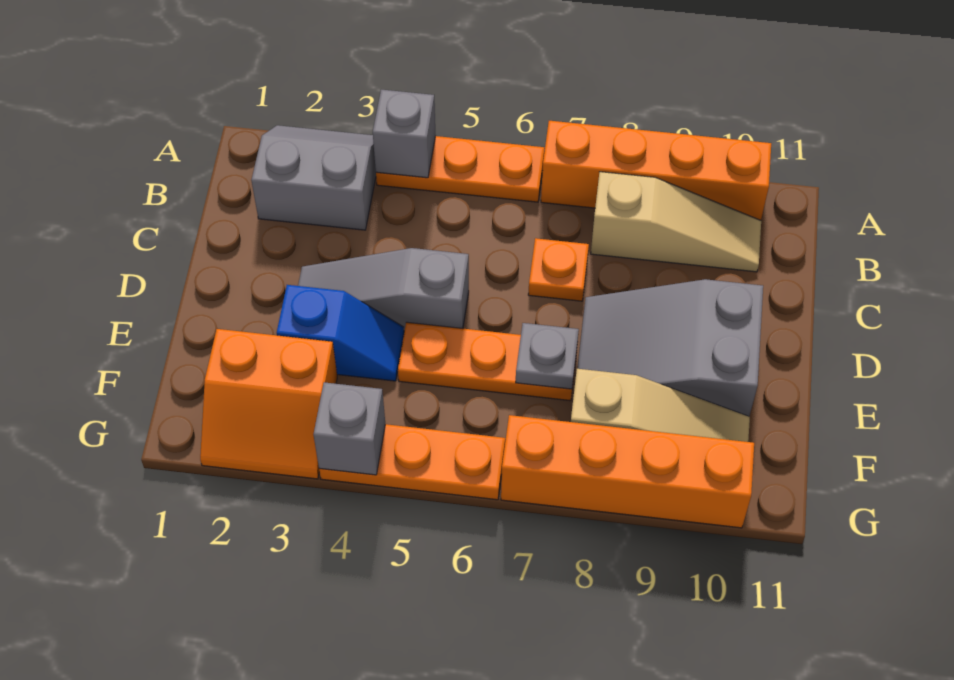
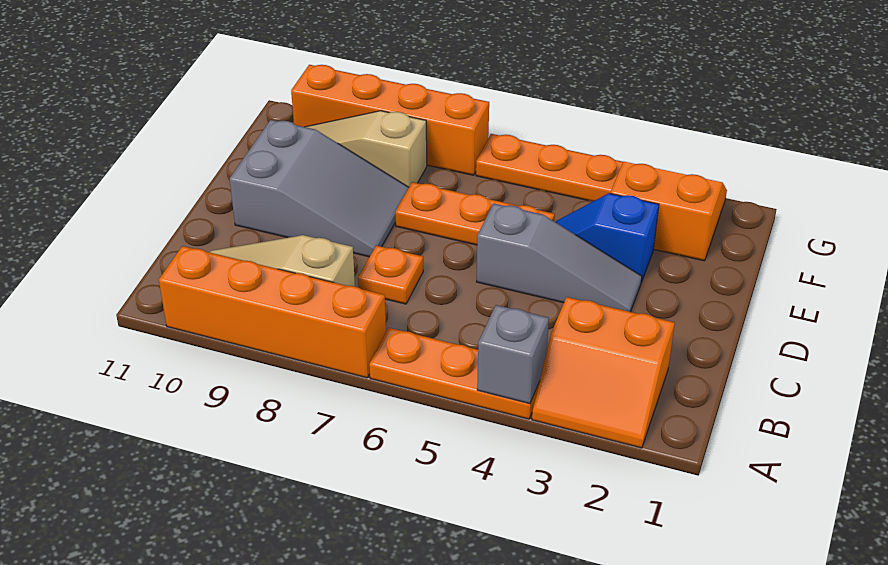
grey 2x2 slope [251,125,376,230] -> orange 2x2 slope [532,297,675,448]
grey 1x1 plate [516,323,579,389] -> none
grey 1x1 brick [313,382,385,475] -> none

